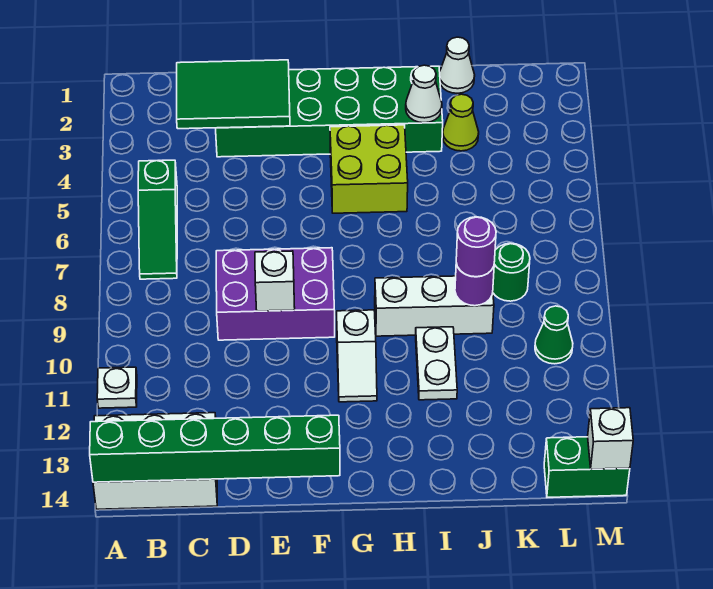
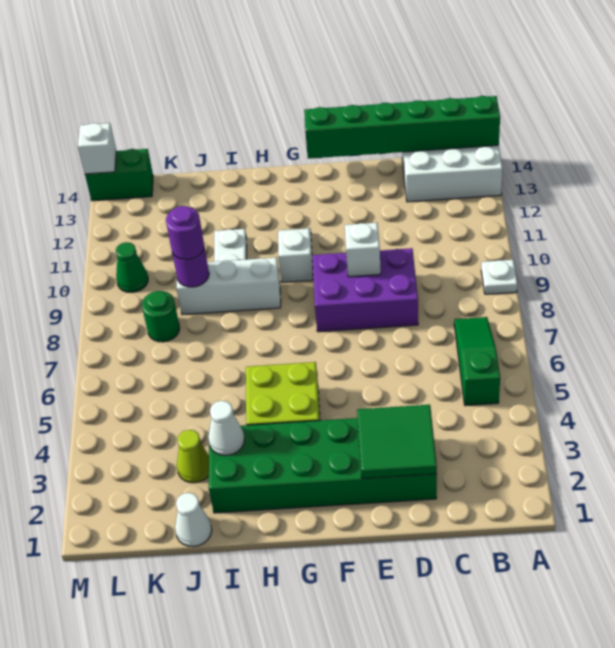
white 1x1 plate [97,367,137,408] -> white 1x1 plate moved to [481,260,517,294]
green 2x3 tile [177,60,290,129] -> green 2x2 tile [357,405,437,479]

